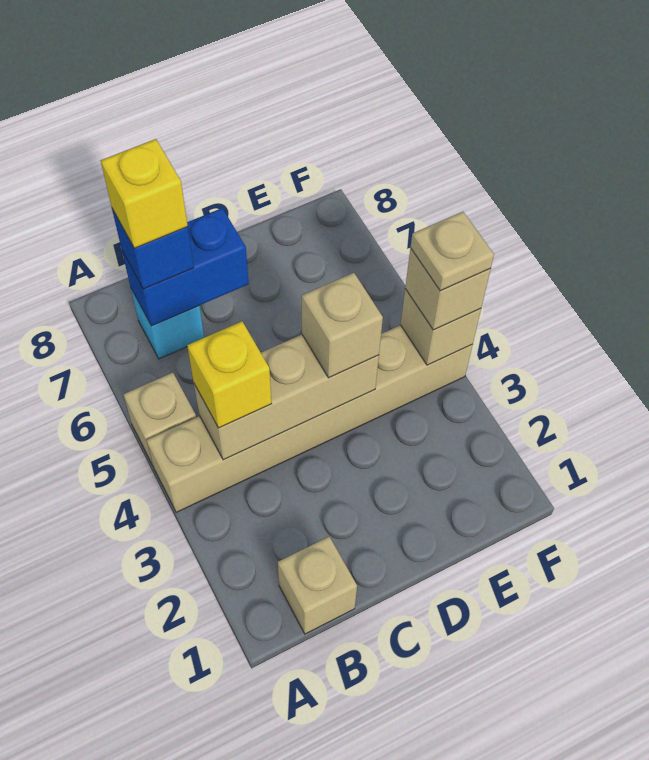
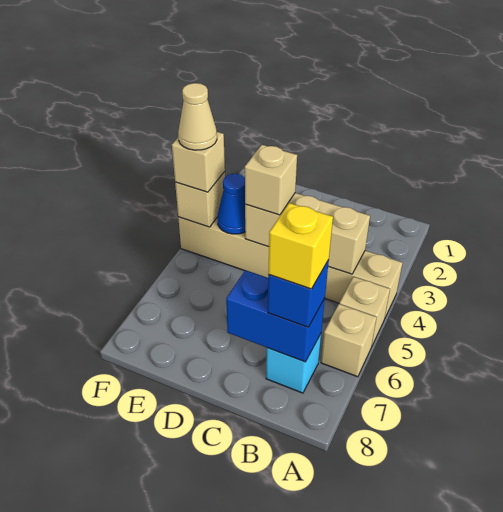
tan 1x1 brick [278,537,357,634] -> tan 1x1 brick moved to [321,304,377,377]
yellow 1x1 brick [187,321,271,428] -> none
none -> blue 1x1 cone [218,174,245,234]
tan 1x1 plate [411,212,494,291] -> tan 1x1 cone [178,83,217,150]

